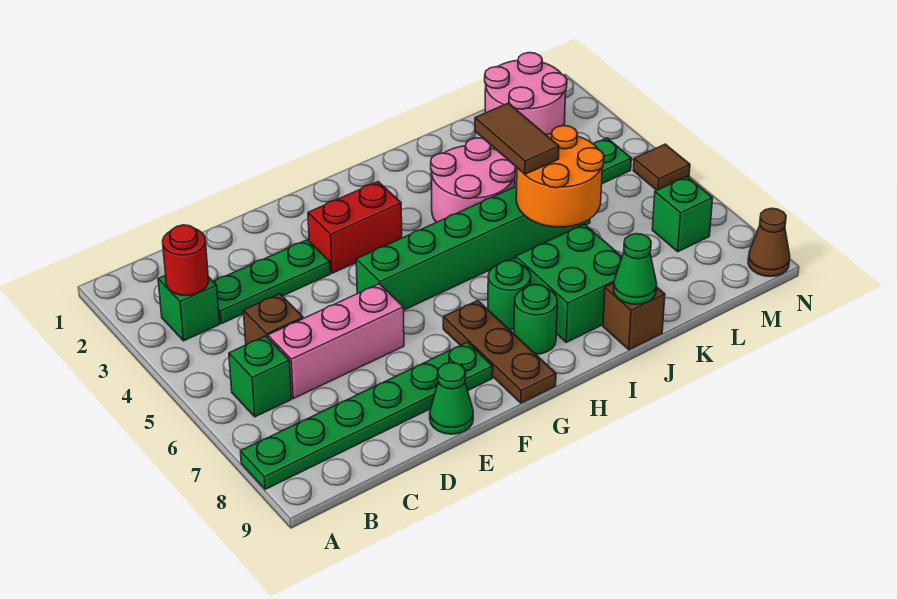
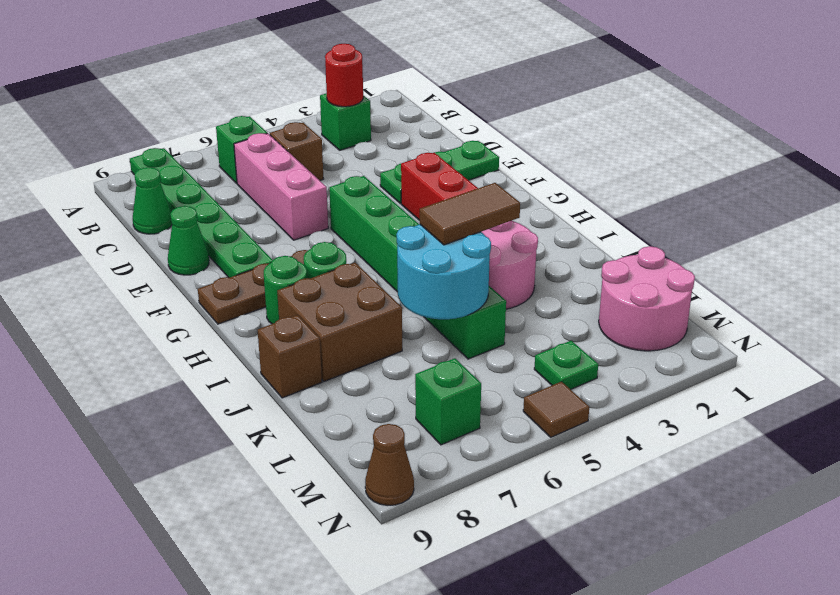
green 1x3 plate [213,240,330,324] -> green 1x3 plate turned to [380,141,499,204]
green 2x2 brick [516,224,622,342] -> brown 2x2 brick [277,263,402,381]
orange 2x2 round brick [516,126,604,227] -> cyan 2x2 round brick [397,224,491,319]
green 1x1 cone [614,234,657,304] -> green 1x1 cone moved to [133,167,172,234]

